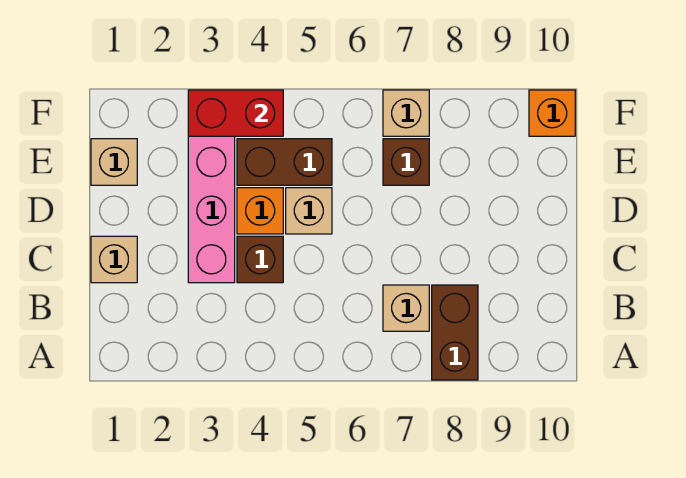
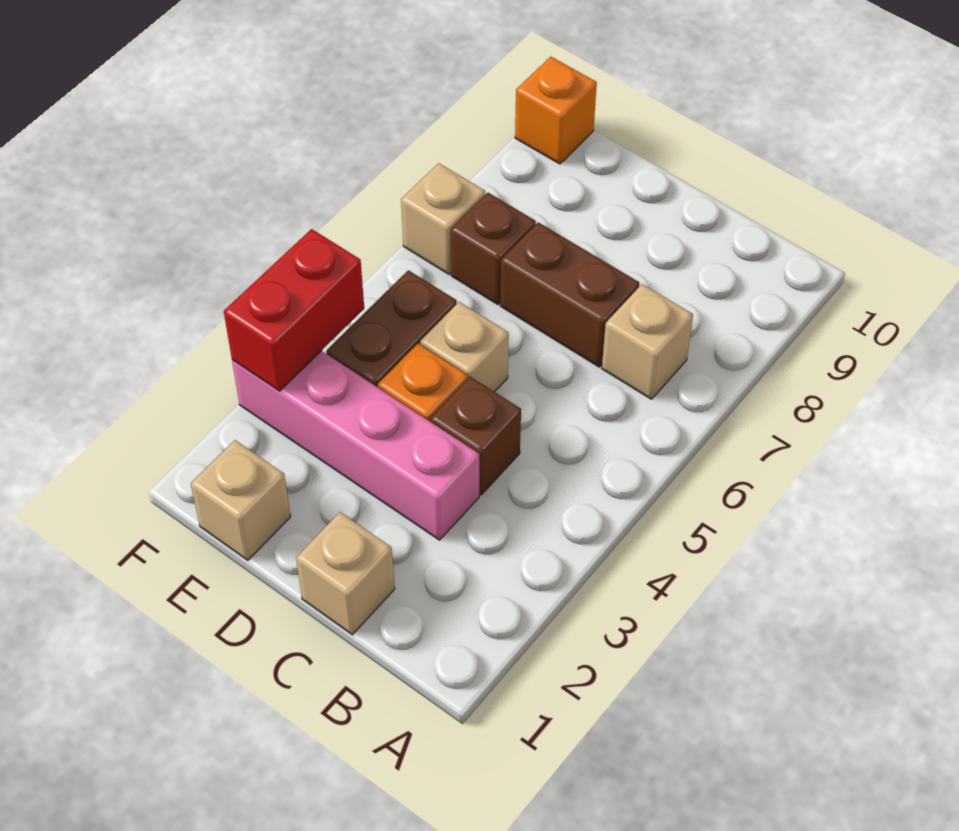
brown 1x2 brick [432,285,478,380] -> brown 1x2 brick moved to [500,222,639,367]

